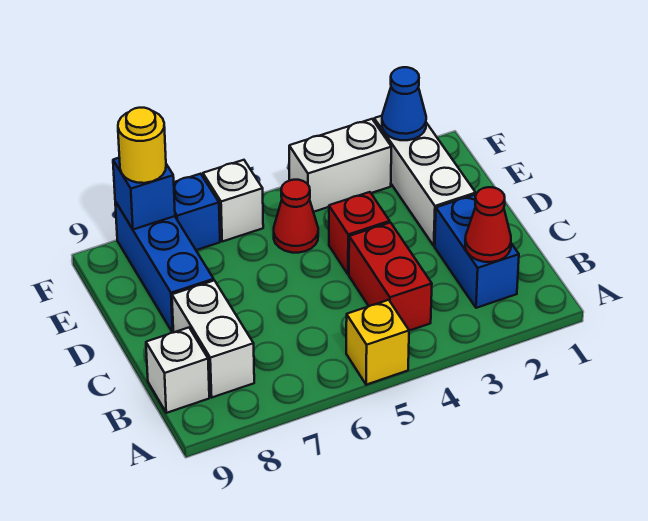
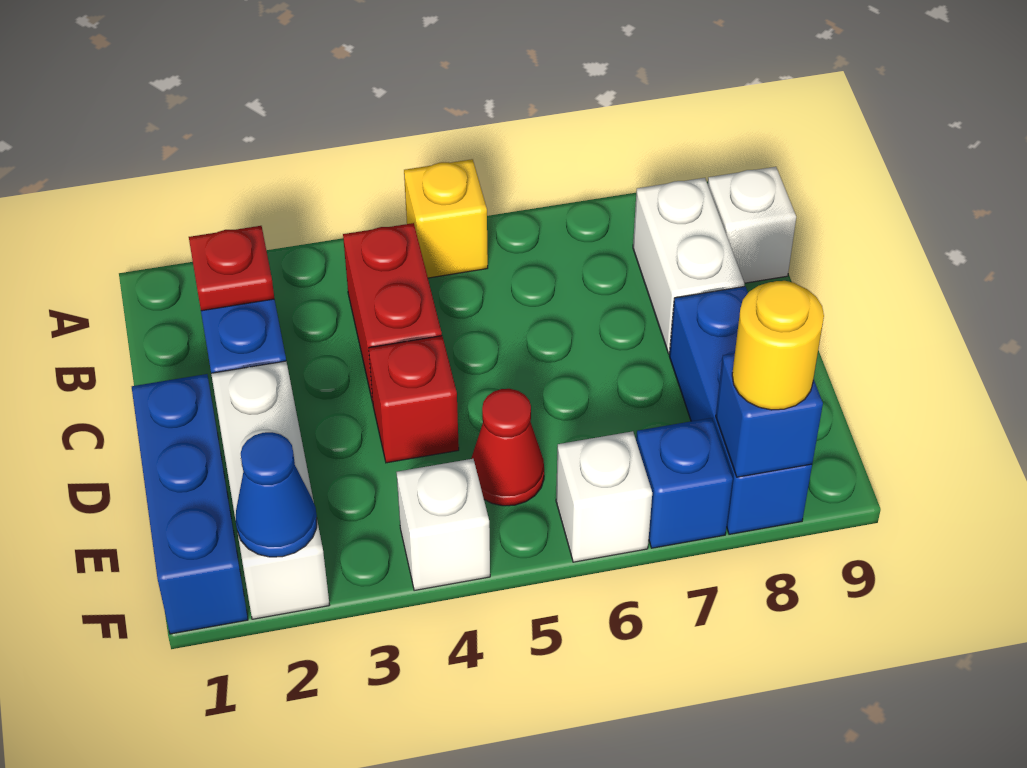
red 1x1 cone [465,187,511,262] -> red 1x1 plate [189,226,274,311]
none -> blue 1x3 brick [132,374,248,634]
white 1x2 brick [289,119,391,212] -> white 1x1 brick [397,459,490,591]

